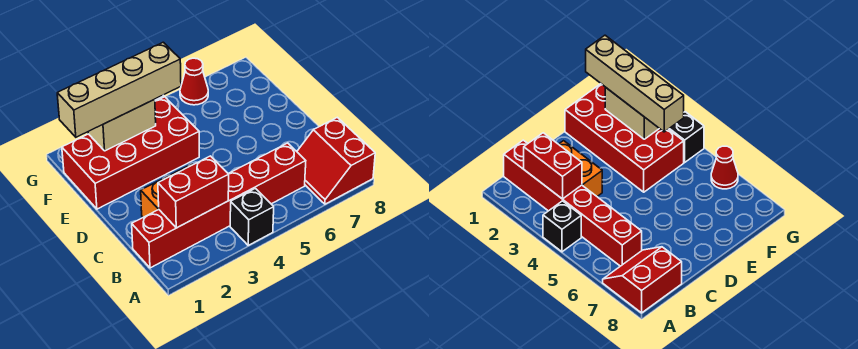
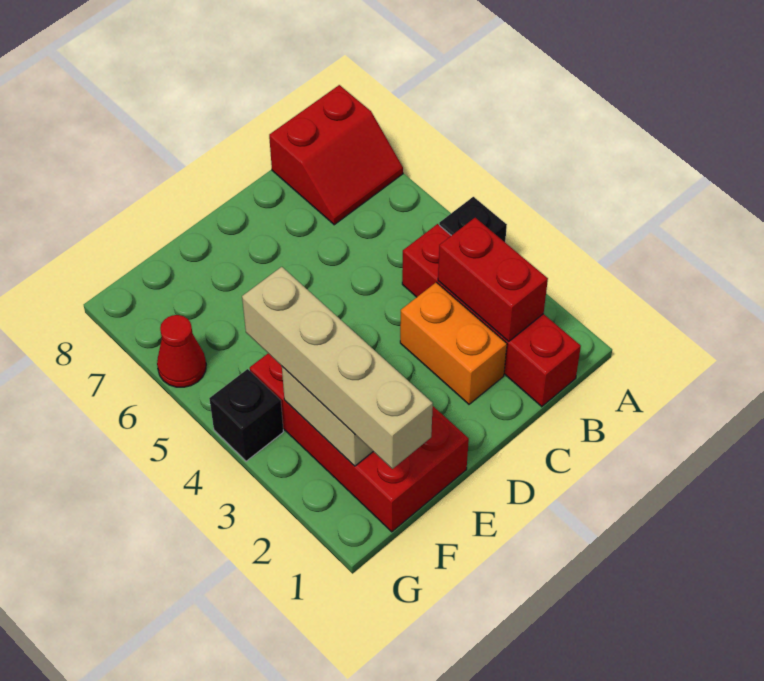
red 1x6 brick [132,143,306,268] -> red 1x4 brick [402,224,581,407]

